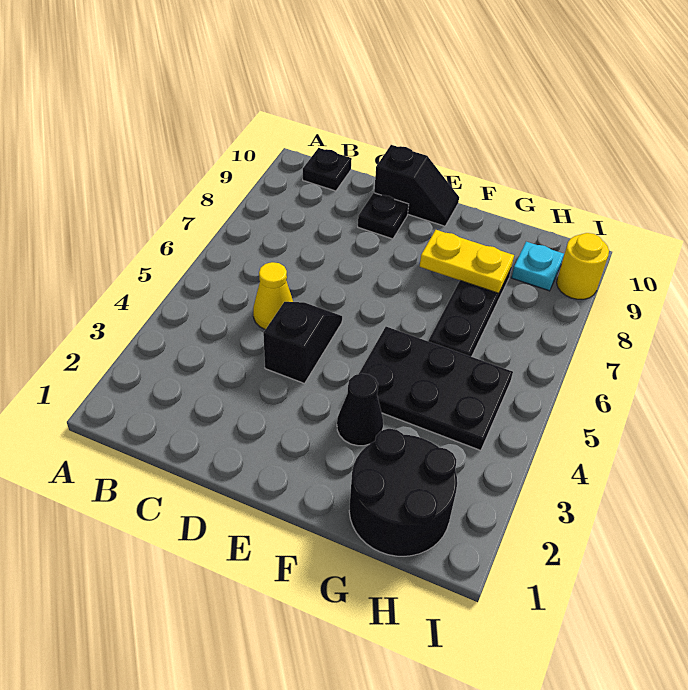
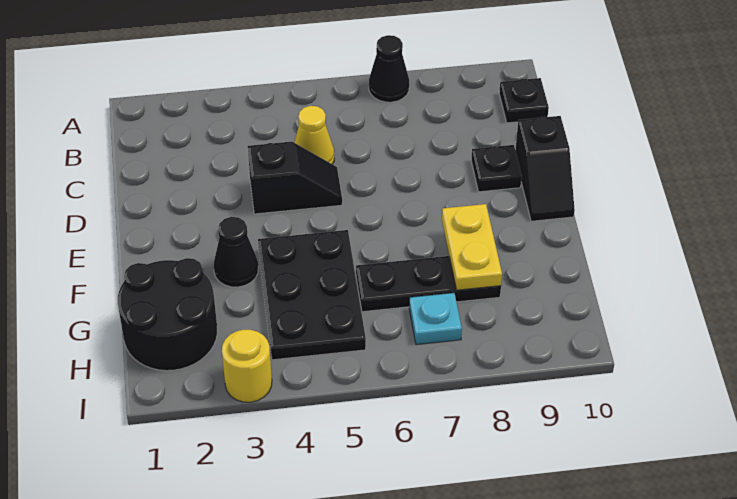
none -> black 1x1 cone [369,35,409,102]
cyan 1x1 plate [511,242,564,291] -> cyan 1x1 plate moved to [409,293,462,345]
yellow 1x1 round brick [557,233,609,299] -> yellow 1x1 round brick moved to [222,330,272,402]

